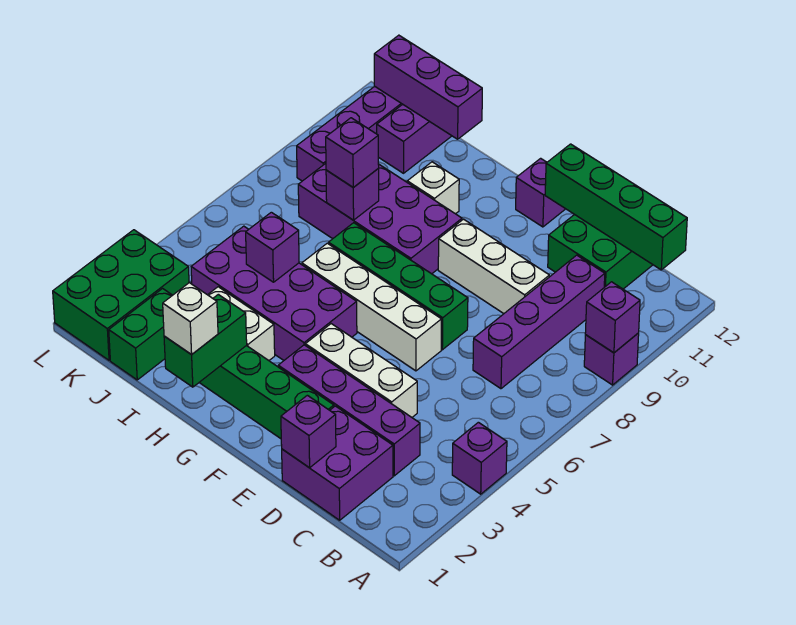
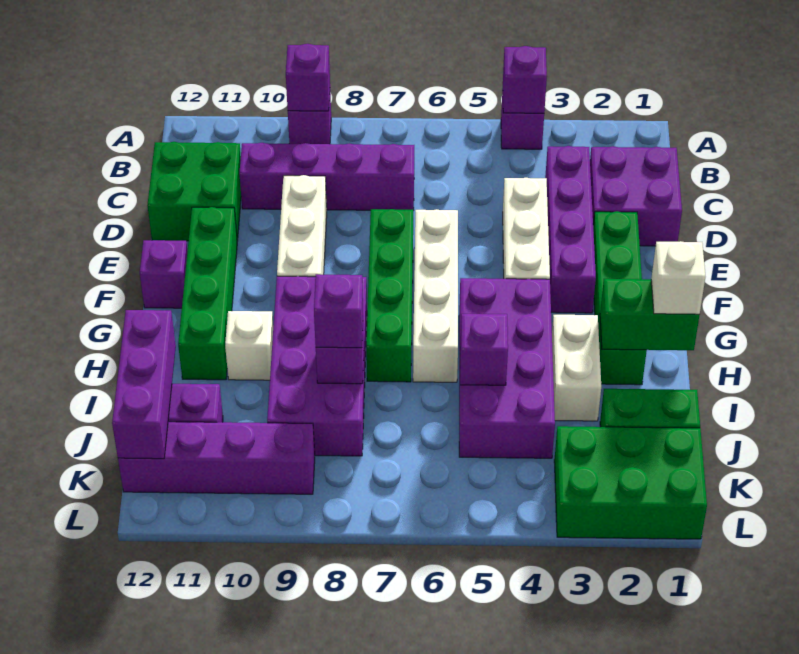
green 1x4 brick [545,144,687,270] -> green 1x4 brick moved to [178,207,237,380]
purple 1x1 brick [281,395,336,468] -> purple 1x1 brick moved to [503,46,547,113]

